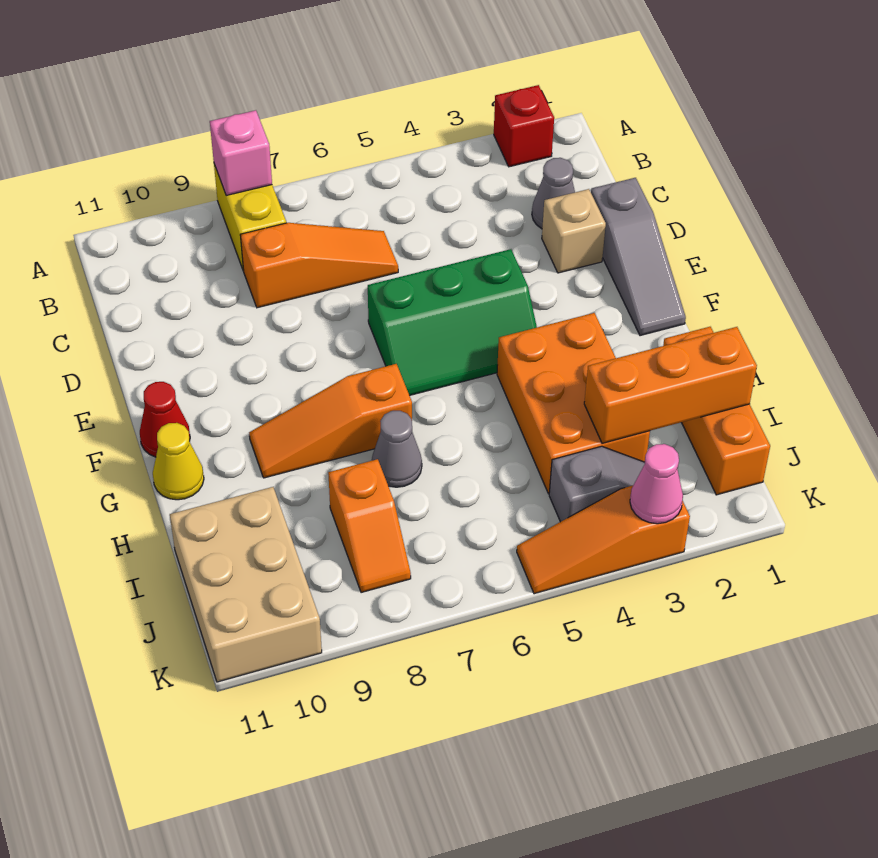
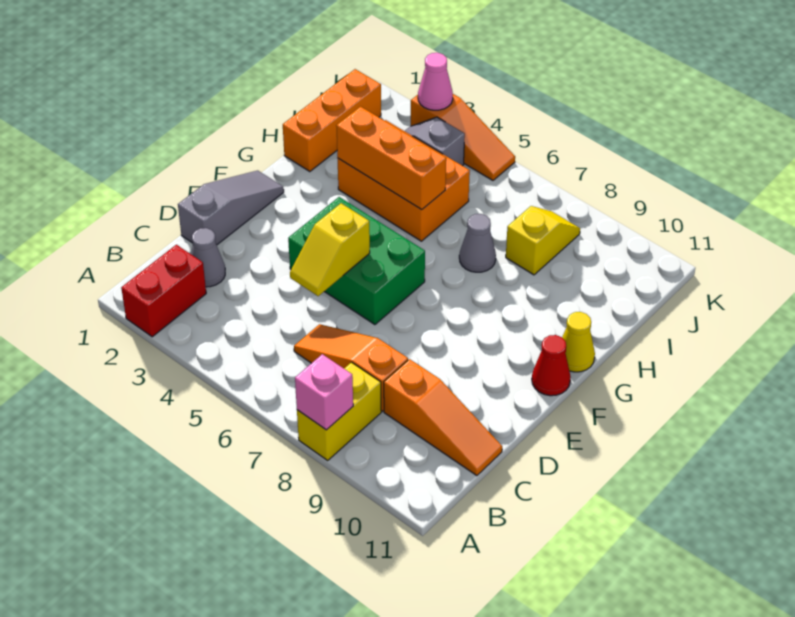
red 1x1 brick [494,85,554,167] -> red 1x2 brick [121,245,206,337]
tan 1x1 brick [542,189,606,273] -> none
none -> yellow 1x2 slope [290,203,370,296]
green 2x3 slope [368,249,537,395] -> green 2x3 brick [288,197,425,325]
orange 2x3 brick [497,313,650,494] -> orange 2x3 brick turned to [337,120,470,241]
orange 1x3 slope [249,364,412,478] -> orange 1x3 slope moved to [384,359,502,476]
orange 1x3 brick [584,327,757,444] -> orange 1x3 brick moved to [336,107,446,210]
orange 1x2 slope [328,459,411,593] -> yellow 1x2 slope [506,206,580,275]
tan 2x3 brick [170,487,322,682] -> none

